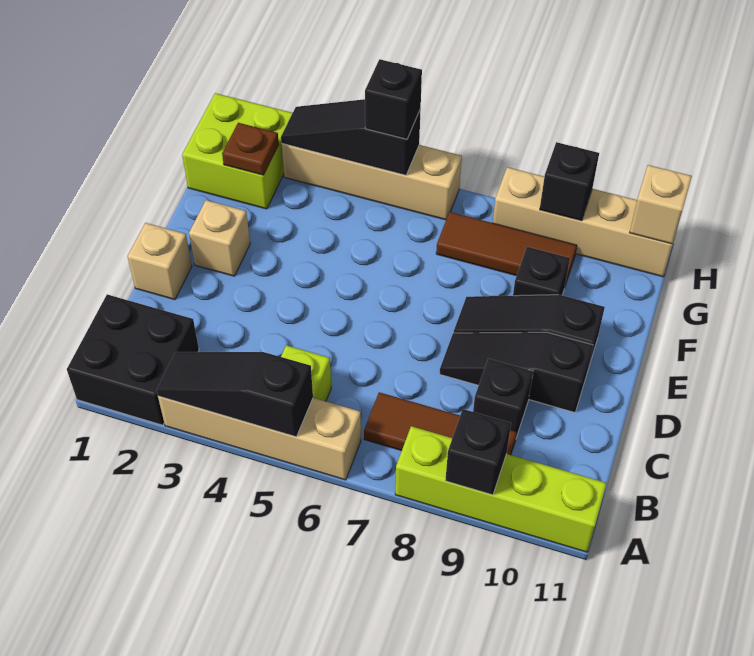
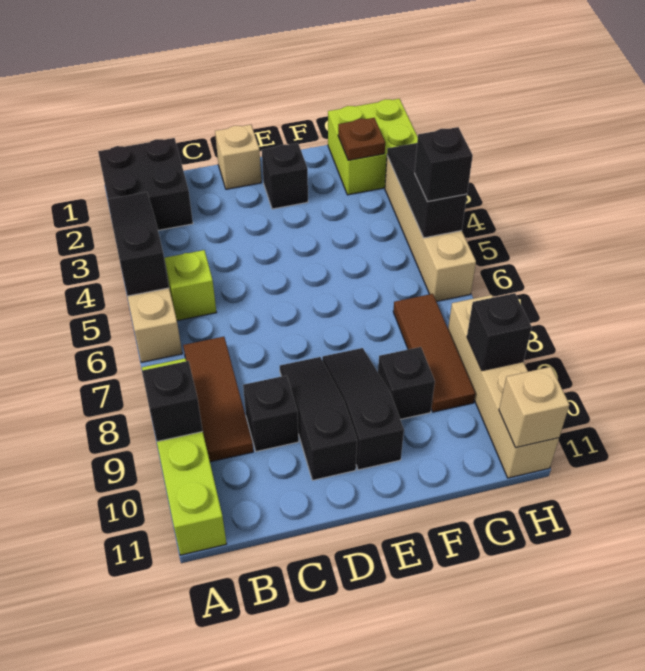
tan 1x1 brick [189,200,250,276] -> black 1x1 brick [262,143,308,209]

